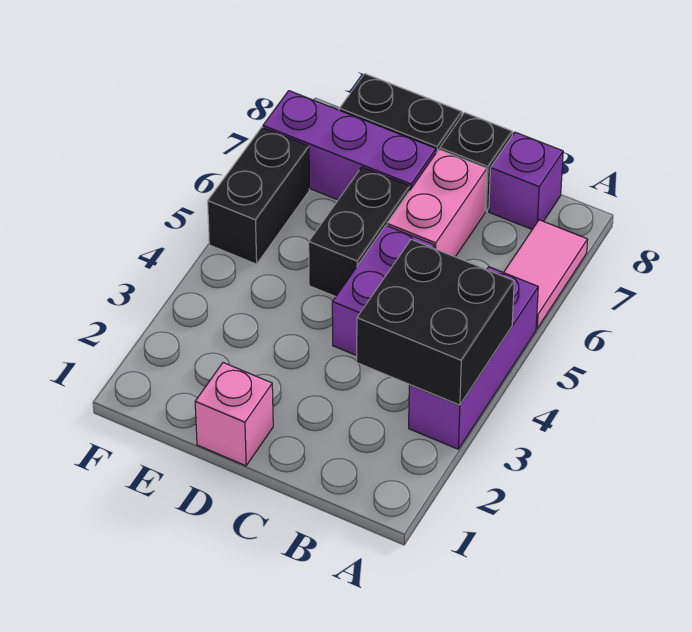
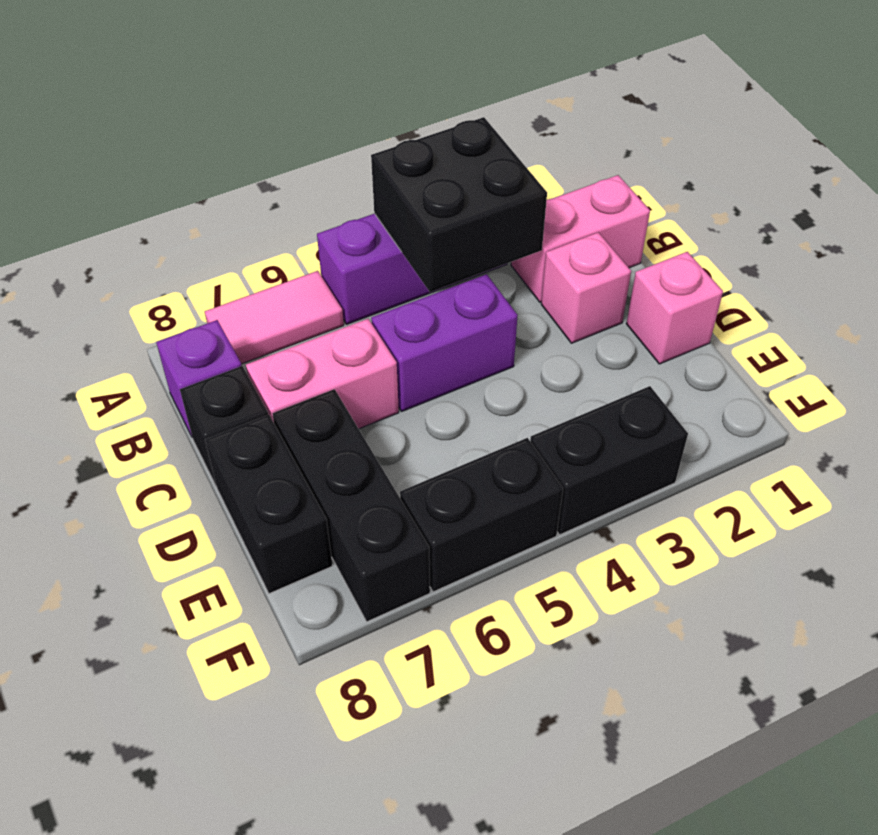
none -> pink 1x2 brick [511,175,650,302]
none -> pink 1x1 brick [541,232,631,343]
black 1x2 brick [309,167,410,297] -> black 1x2 brick moved to [530,386,688,535]
purple 1x3 brick [263,91,436,200] -> black 1x3 brick [273,389,430,622]

